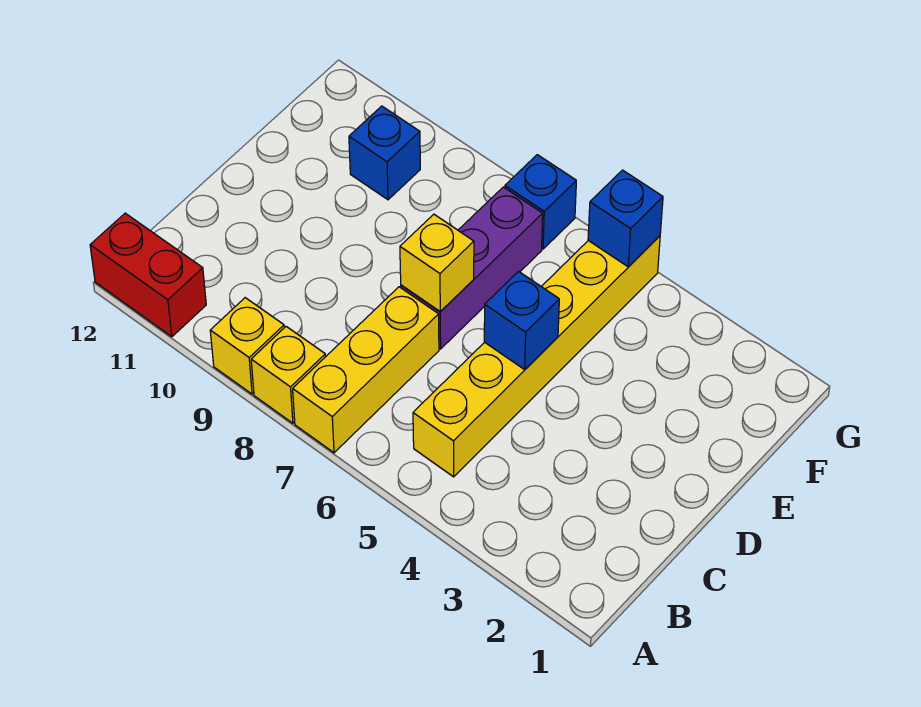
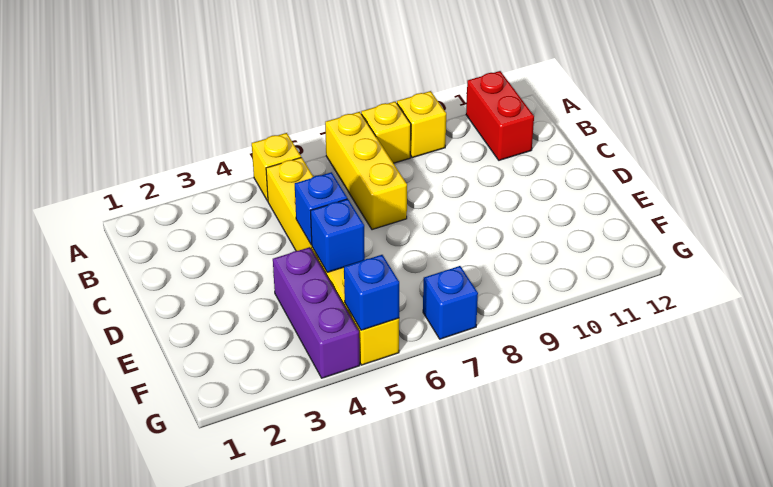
red 1x2 brick [90,213,206,337] -> red 1x2 brick turned to [466,71,534,160]
purple 1x3 brick [401,187,543,349] -> purple 1x3 brick moved to [273,247,360,378]
yellow 1x1 brick [400,214,474,312] -> yellow 1x1 brick moved to [252,133,301,201]
blue 1x1 brick [349,106,420,200] -> blue 1x1 brick moved to [311,199,365,272]

